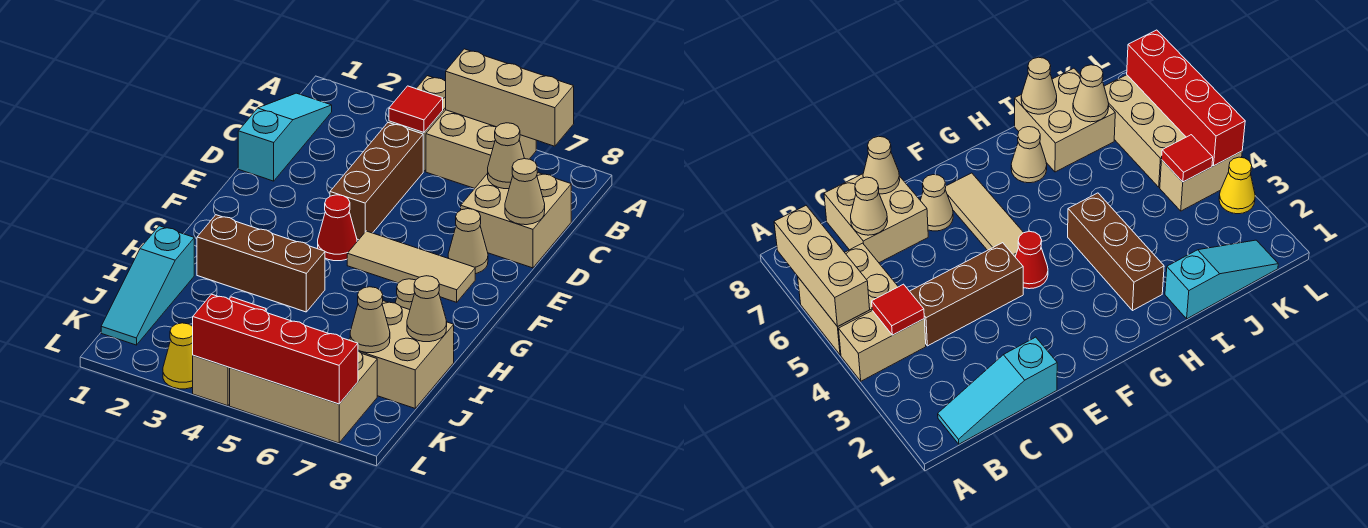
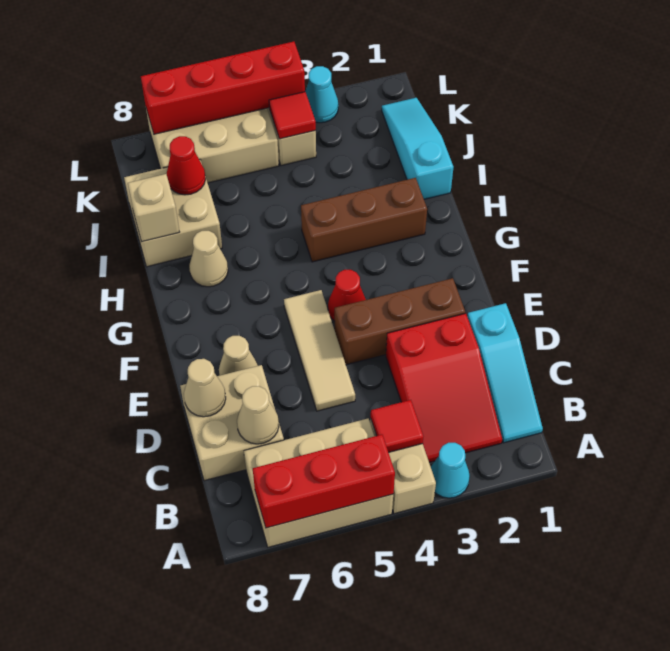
none -> cyan 1x1 cone [431,443,470,498]
tan 2x2 brick [426,110,536,188] -> tan 2x3 brick [244,419,393,547]
tan 1x3 brick [446,49,574,146] -> red 1x3 brick [253,435,395,528]
none -> red 2x3 slope [386,313,502,463]
brown 1x3 brick [330,123,423,240] -> brown 1x3 brick turned to [335,278,465,365]
tan 1x3 tile [347,231,475,302] -> tan 1x3 tile turned to [284,290,355,411]
tan 1x1 cone [407,276,447,342] -> tan 1x1 brick [128,174,179,242]
tan 1x1 cone [350,287,390,353] -> red 1x1 cone [167,136,206,195]
yellow 1x1 cone [163,323,193,389] -> cyan 1x1 cone [305,66,338,123]

